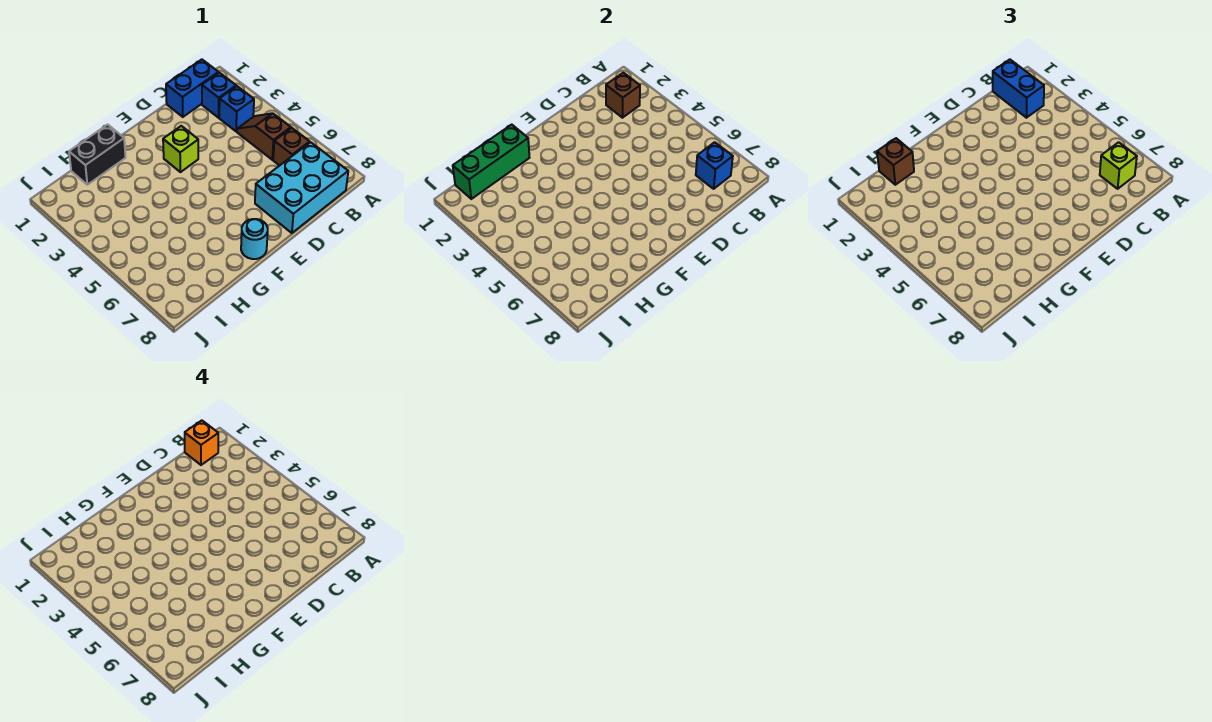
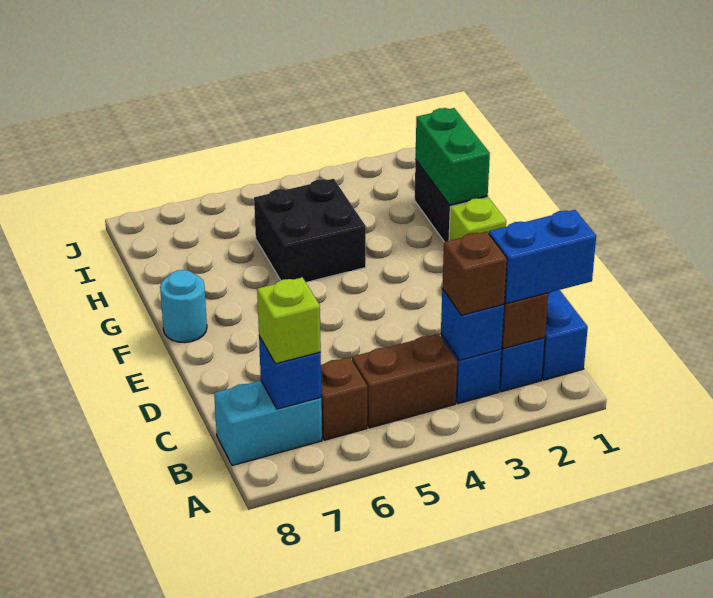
orange 1x1 brick [185,420,218,465] -> none
none -> blue 1x1 brick [441,289,504,360]
brown 1x2 slope [237,113,291,160] -> brown 1x2 brick [352,334,457,428]
cyan 2x3 brick [255,142,348,233] -> cyan 1x2 brick [214,381,322,466]
lime 1x1 brick [163,126,198,172] -> lime 1x1 brick moved to [449,197,506,241]
green 1x3 brick [453,125,530,199] -> green 1x2 brick [415,108,490,205]
none -> black 2x2 brick [254,179,366,282]
brown 1x1 brick [877,138,914,185] -> brown 1x1 brick moved to [442,232,507,315]

